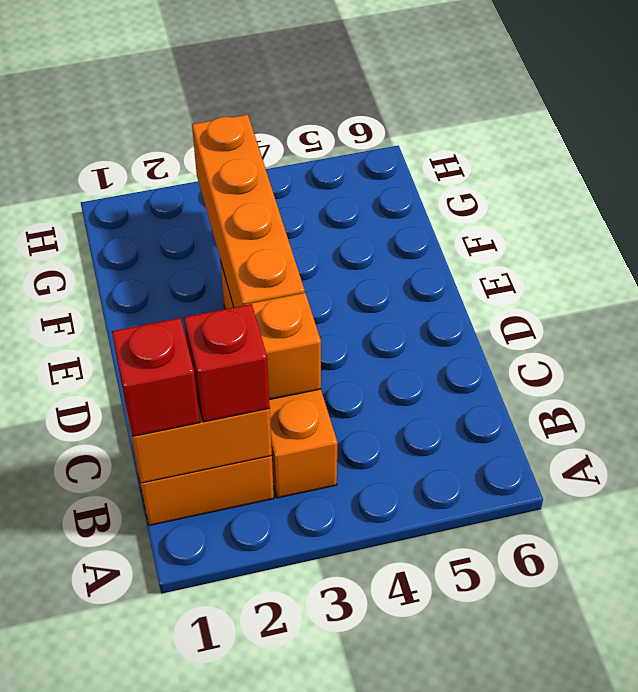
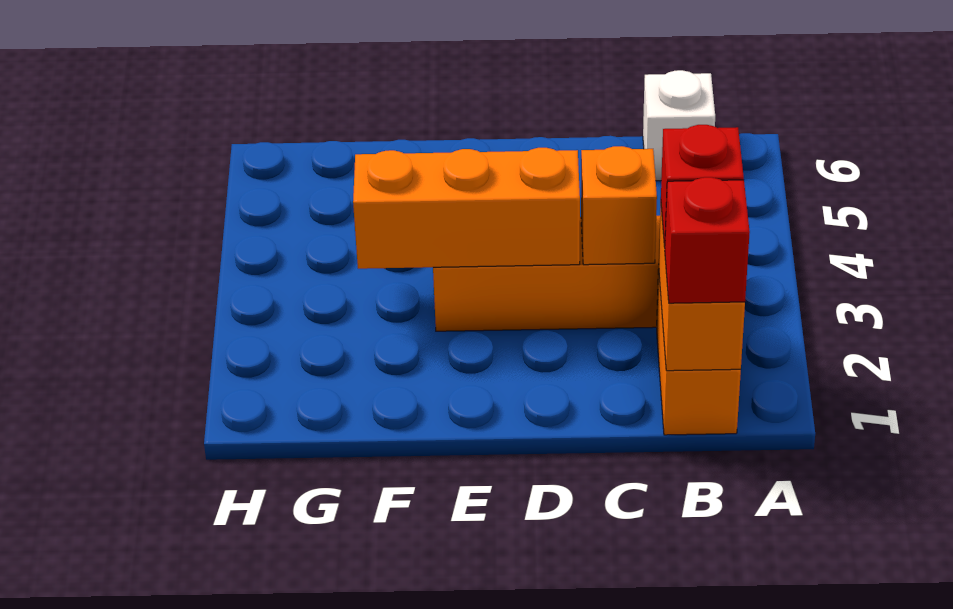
none -> white 1x1 brick [643,70,715,181]
orange 1x4 brick [192,115,305,307] -> orange 1x3 brick [353,148,580,269]

